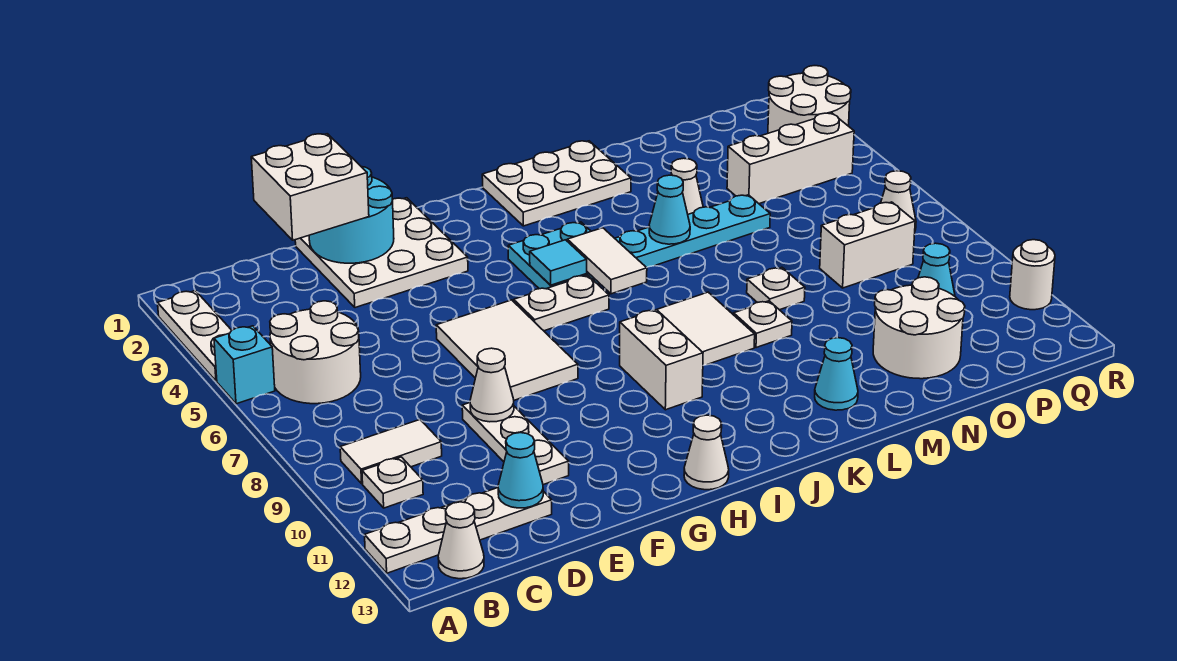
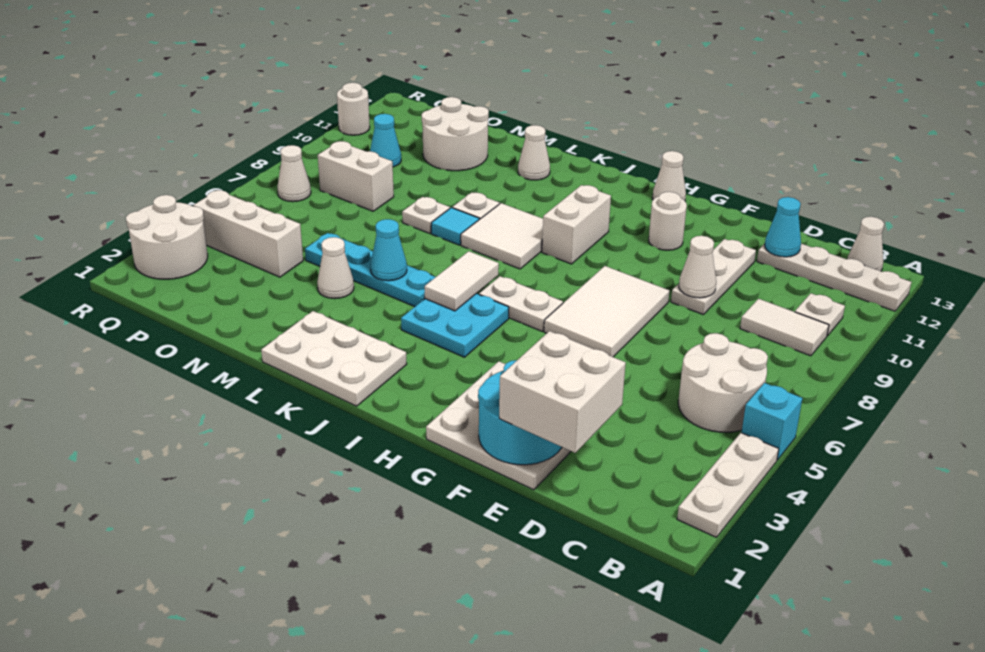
none -> white 1x1 round brick [649,192,687,250]
cyan 1x1 tile [530,240,587,285] -> cyan 1x1 tile moved to [431,208,479,245]
cyan 1x1 cone [815,338,858,410] -> white 1x1 cone [518,125,550,180]

